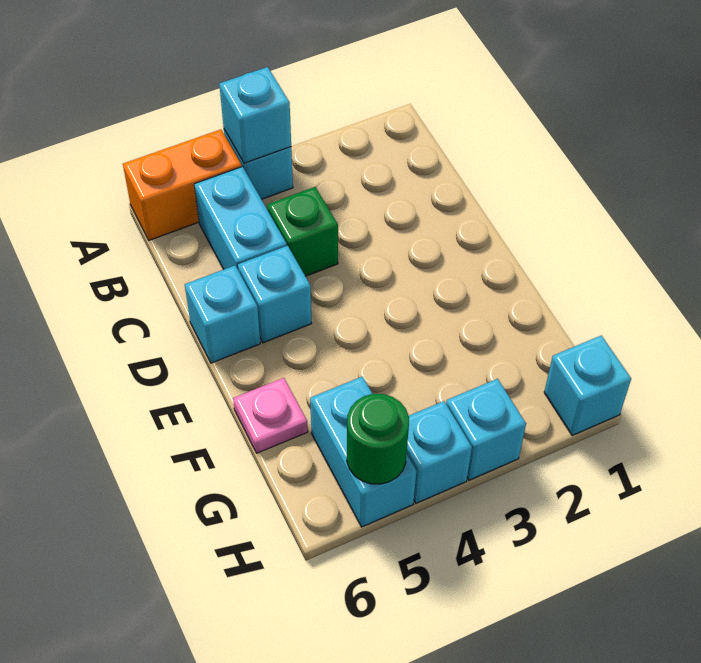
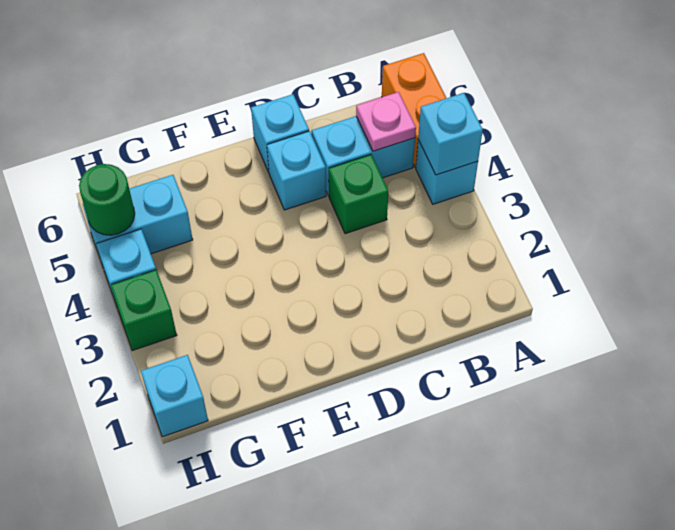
pink 1x1 plate [233,378,308,453] -> pink 1x1 plate moved to [356,92,416,151]
cyan 1x1 brick [446,379,526,480] -> green 1x1 brick [111,270,177,351]

